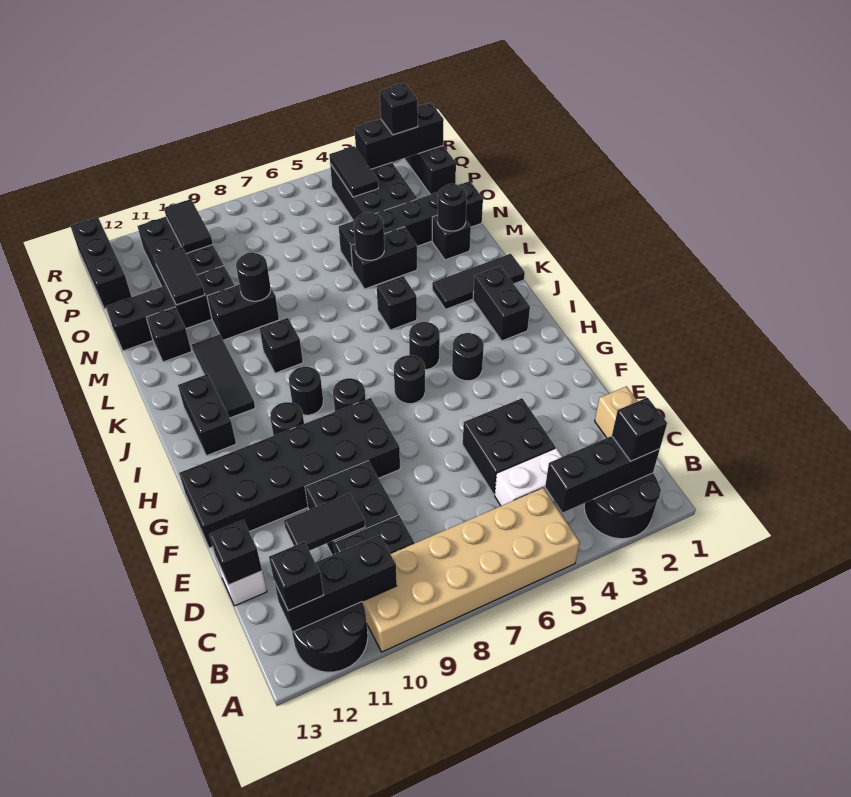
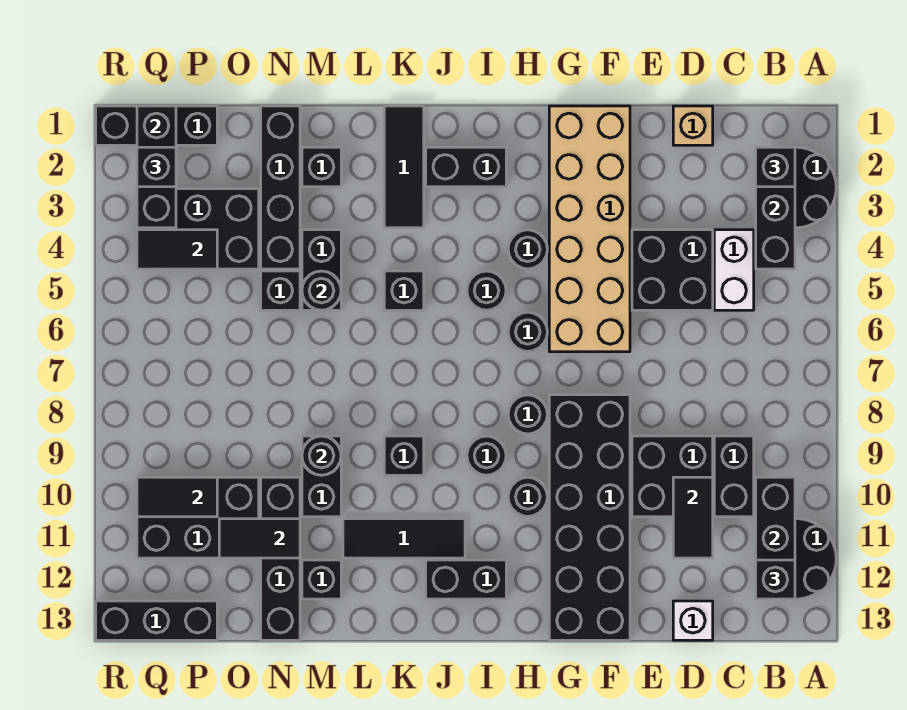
tan 2x6 brick [362,488,580,652] -> tan 2x6 brick moved to [549,106,630,352]
black 1x1 brick [209,520,262,585] -> none
black 1x1 round brick [438,184,467,231] -> none

